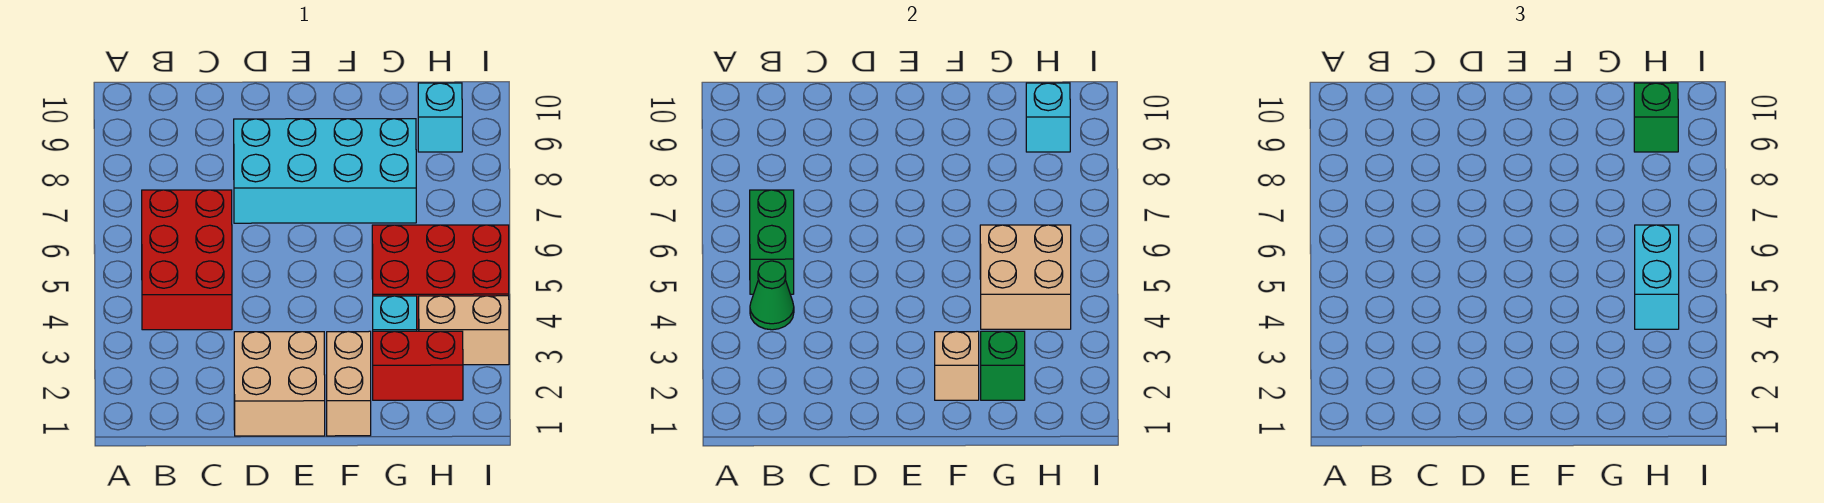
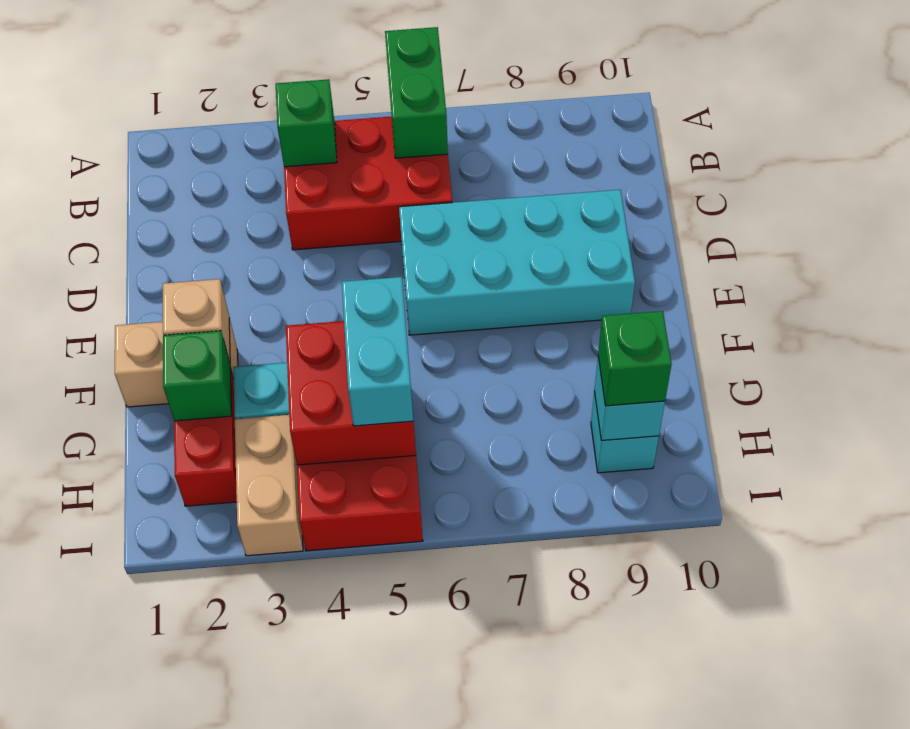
green 1x1 cone [750,261,794,330] -> green 1x1 brick [276,79,337,167]
green 1x2 brick [750,190,794,294] -> green 1x2 brick turned to [385,27,448,158]
tan 2x2 brick [234,332,325,436] -> none
cyan 2x4 brick [234,119,416,223] -> cyan 2x4 brick turned to [399,190,635,335]
tan 2x2 brick [980,225,1071,329] -> red 2x2 brick [286,321,416,465]
cyan 1x2 brick [1635,225,1679,329] -> cyan 1x2 brick turned to [342,277,413,426]

